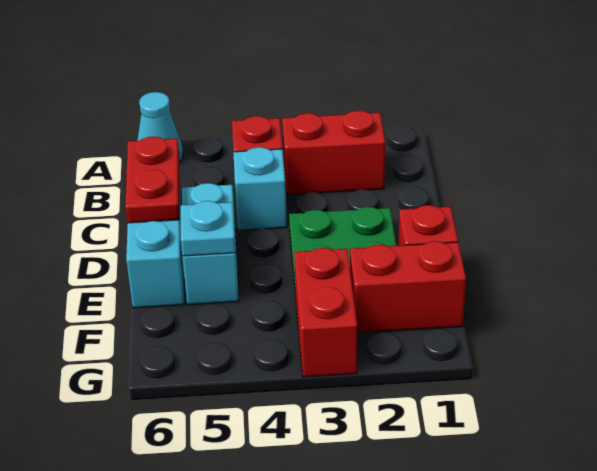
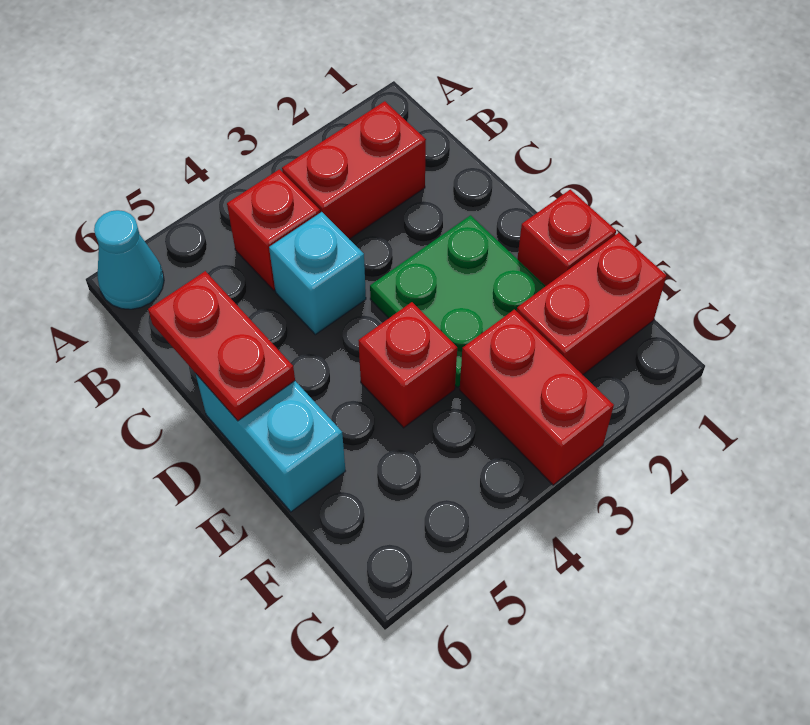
cyan 1x2 brick [182,183,239,305] -> none
none -> red 1x1 brick [358,302,457,428]
cyan 1x1 plate [181,201,236,256] -> none

